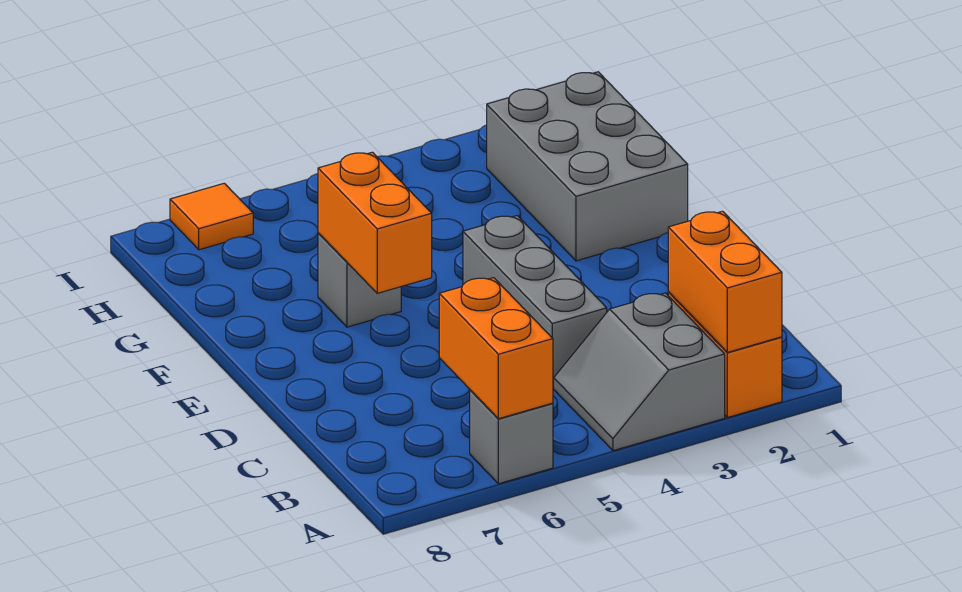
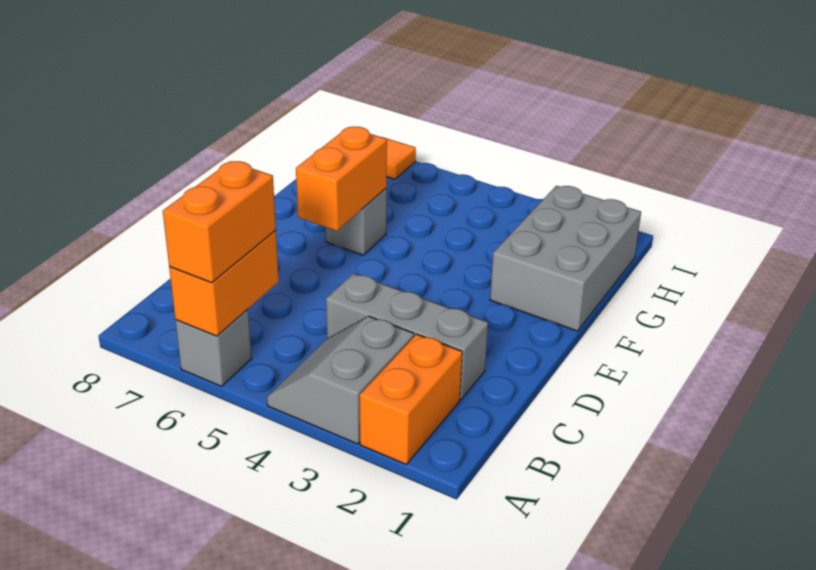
orange 1x2 brick [668,211,782,352] -> orange 1x2 brick moved to [163,161,276,283]
grey 1x3 brick [463,216,607,388] -> grey 1x3 brick turned to [326,273,488,399]

